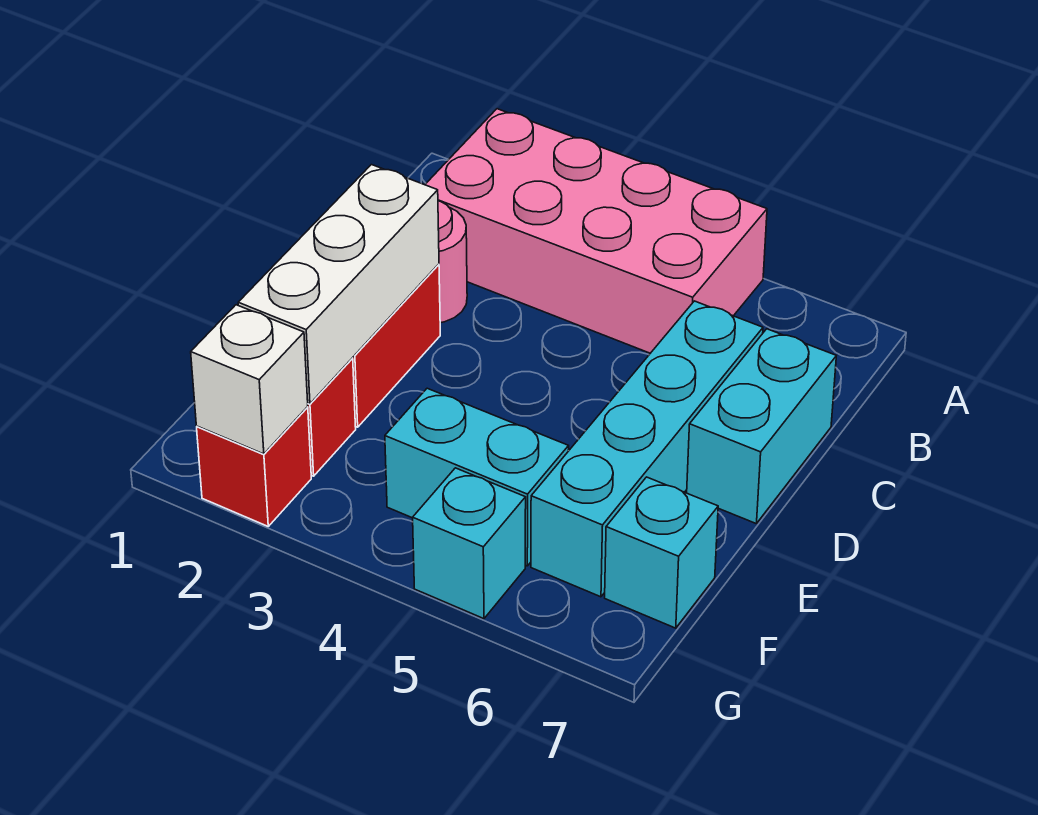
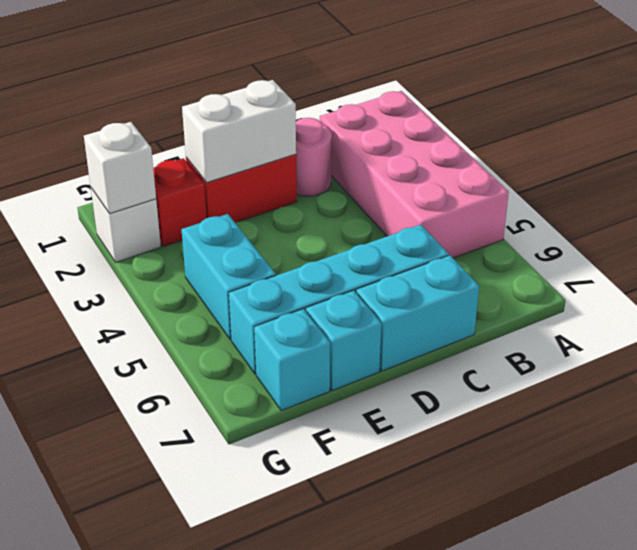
white 1x3 brick [238,165,439,404] -> white 1x2 brick [182,80,296,183]
red 1x1 brick [197,407,311,526] -> white 1x1 brick [91,188,161,262]
cyan 1x1 brick [413,468,526,619] -> cyan 1x1 brick moved to [306,290,381,390]

